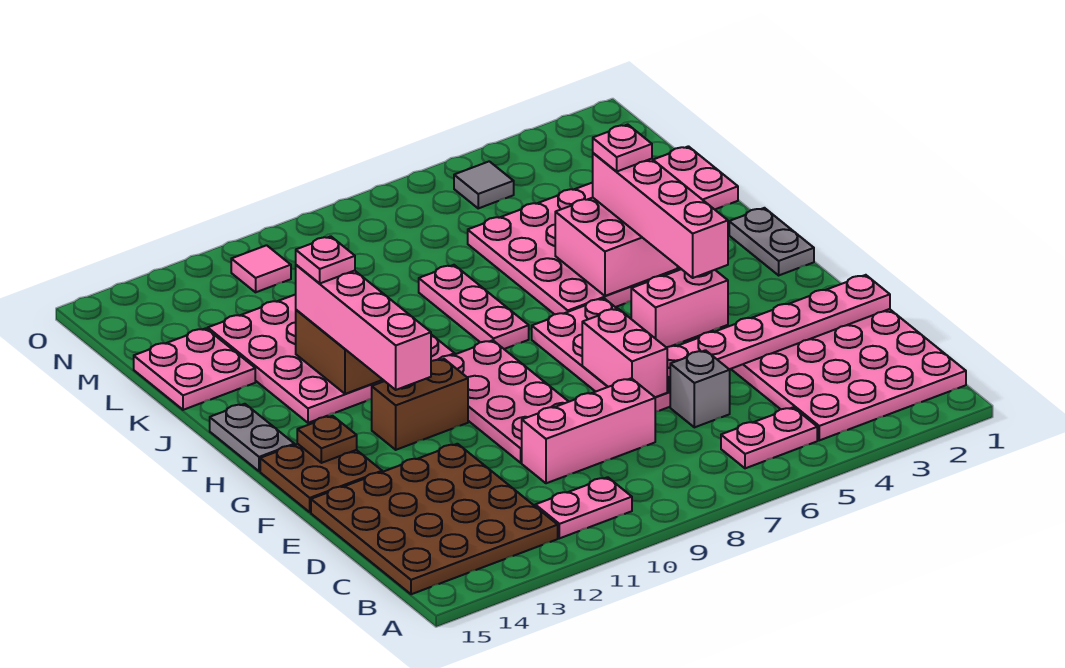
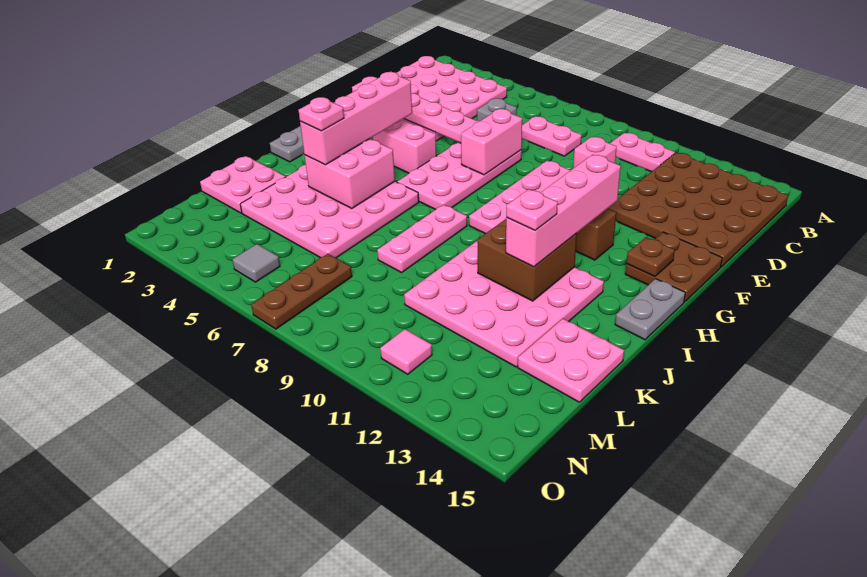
pink 1x2 plate [721,407,817,468] -> pink 1x2 plate moved to [522,117,582,156]
pink 1x3 brick [522,378,655,483] -> pink 1x1 brick [573,137,617,168]
none -> brown 1x3 plate [251,254,352,329]

